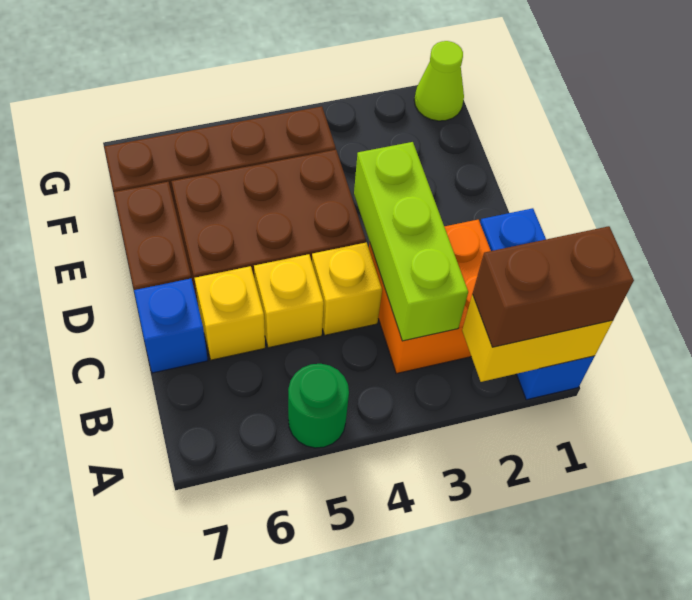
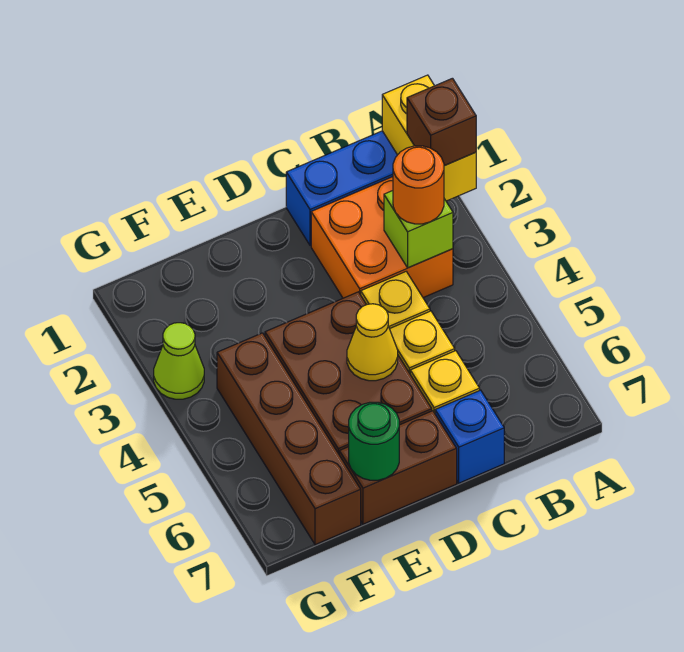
brown 1x2 brick [473,226,634,347] -> brown 1x1 brick [407,78,476,166]
green 1x1 round brick [288,364,349,448] -> green 1x1 round brick moved to [349,402,399,480]
lime 1x3 brick [354,142,468,341] -> lime 1x1 brick [384,191,453,268]
none -> orange 1x1 round brick [393,146,444,224]
none -> yellow 1x1 cone [347,304,398,381]
lime 1x1 cone [414,41,464,121] -> lime 1x1 cone moved to [154,323,204,399]

